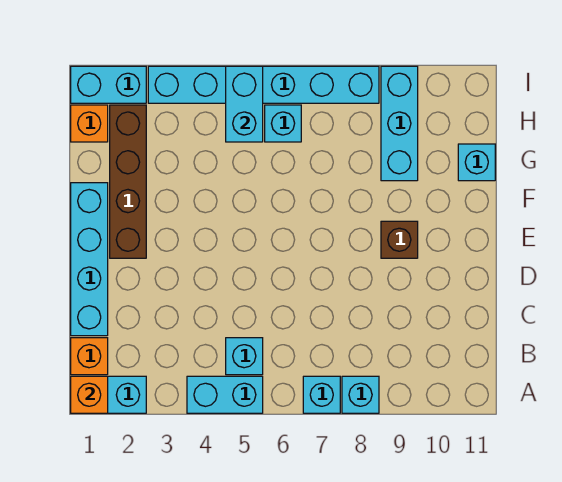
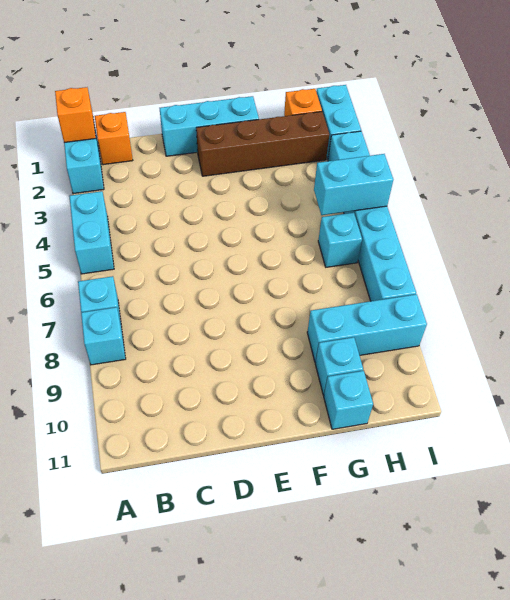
cyan 1x1 brick [226,338,263,375] -> cyan 1x1 brick moved to [315,337,363,395]
cyan 1x4 brick [71,183,108,336] -> cyan 1x3 brick [160,96,259,156]
brown 1x1 brick [381,221,418,258] -> none

